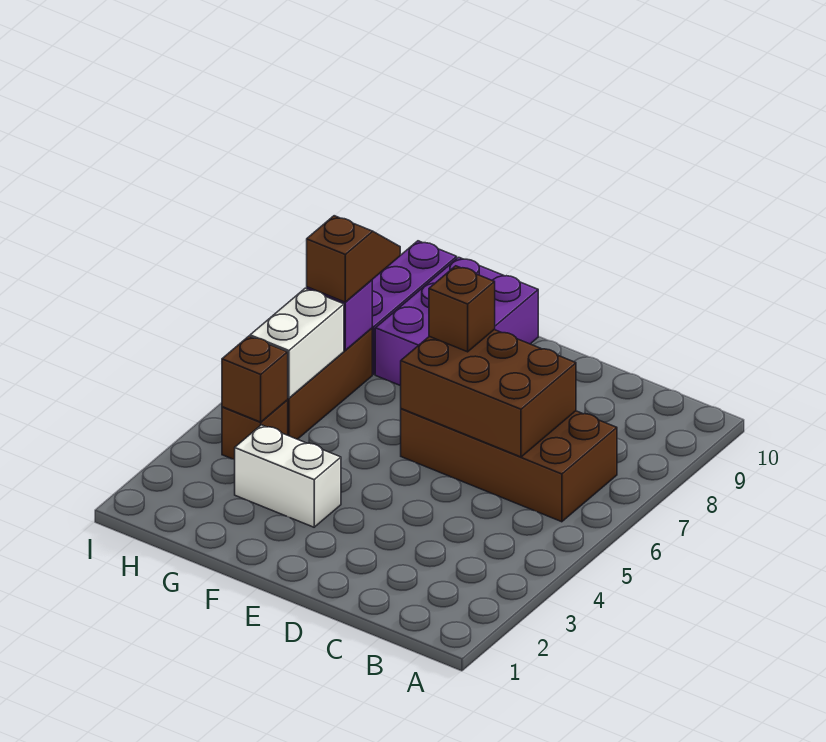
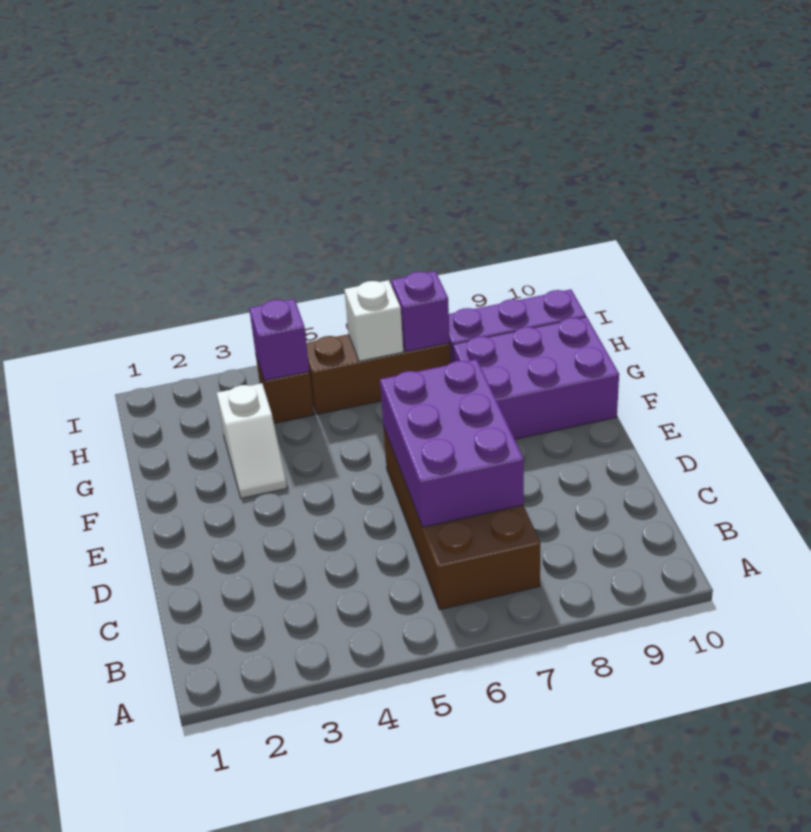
brown 2x3 brick [401,330,576,457] -> purple 2x3 brick [380,359,524,527]
brown 1x1 brick [429,266,495,352] -> none
white 1x2 brick [235,425,341,527] -> white 1x2 slope [217,383,287,498]
brown 1x1 brick [222,336,288,422] -> purple 1x1 brick [249,299,309,381]
white 1x2 brick [250,288,344,398] -> white 1x1 brick [344,280,403,361]
brown 1x2 slope [307,216,400,302] -> none

